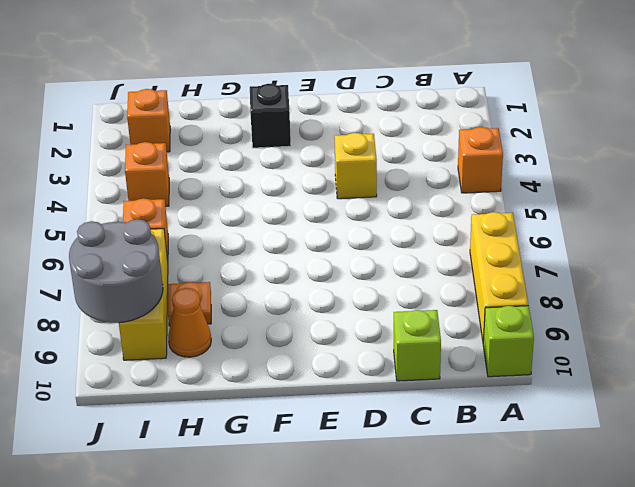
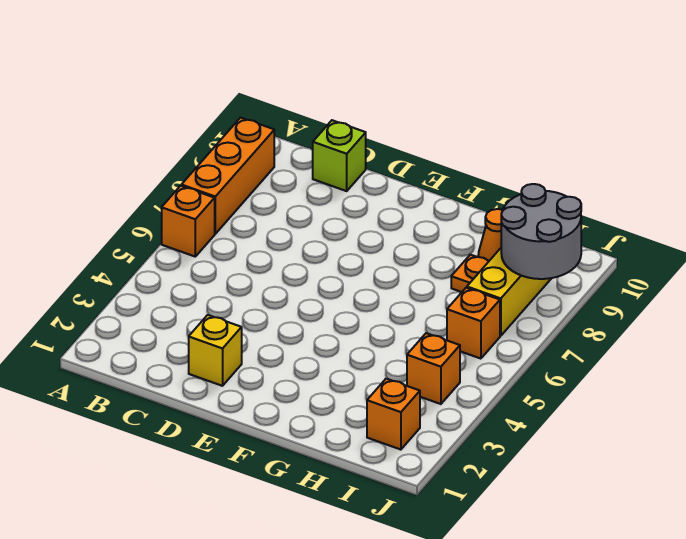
orange 1x1 brick [458,127,503,193] -> orange 1x1 brick moved to [162,186,215,256]
yellow 1x3 brick [470,212,528,340] -> orange 1x3 brick [181,117,274,234]
lime 1x1 brick [483,306,534,377] -> none
yellow 1x1 brick [334,133,377,199] -> yellow 1x1 brick moved to [189,315,242,386]
black 1x1 brick [250,84,291,148] -> none

